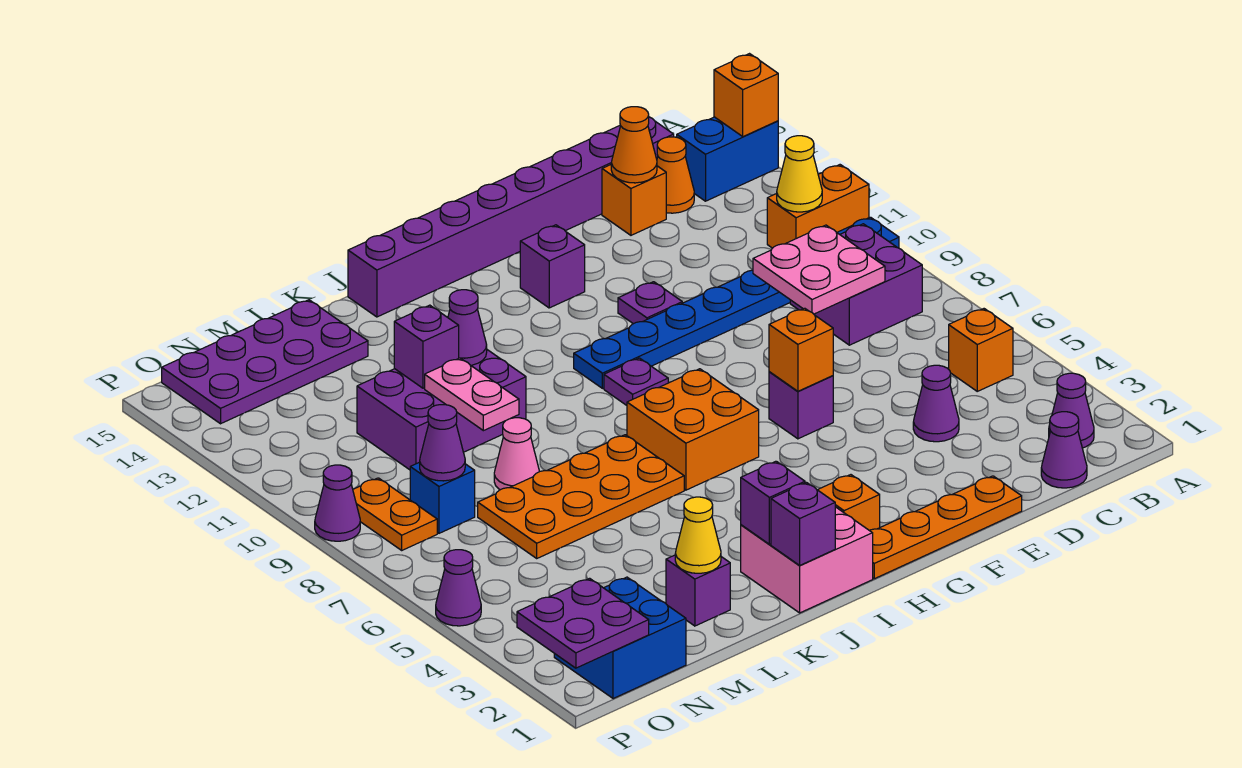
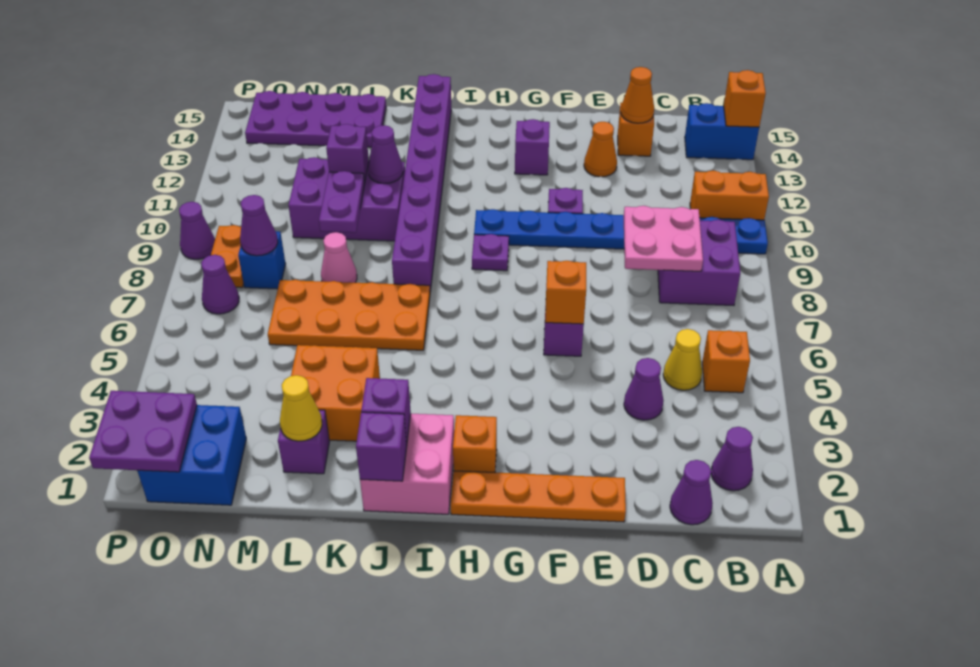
yellow 1x1 cone [777,136,822,212] -> yellow 1x1 cone moved to [663,329,702,390]
orange 1x1 cone [657,137,694,213] -> orange 1x1 cone moved to [584,122,617,177]
purple 1x8 brick [348,117,674,317] -> purple 1x8 brick turned to [392,74,451,292]
orange 2x2 brick [627,369,759,490] -> orange 2x2 brick moved to [291,345,380,441]
pink 1x2 plate [425,358,519,431] -> purple 1x2 plate [319,171,365,233]
purple 1x1 cone [436,550,481,626] -> purple 1x1 cone moved to [201,255,239,314]

